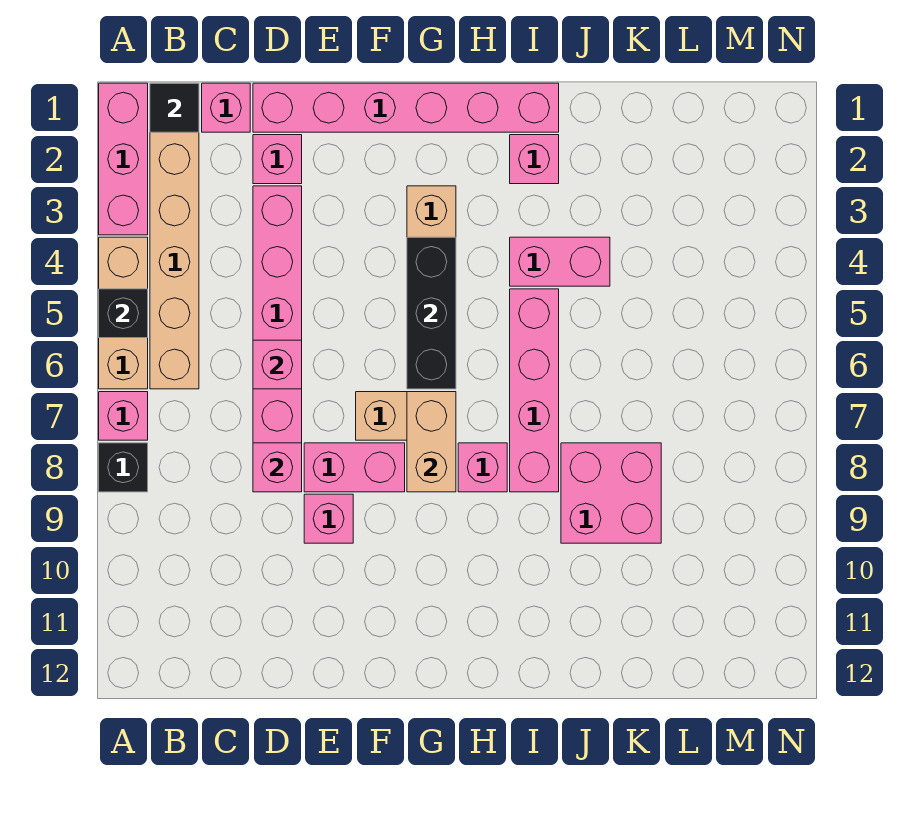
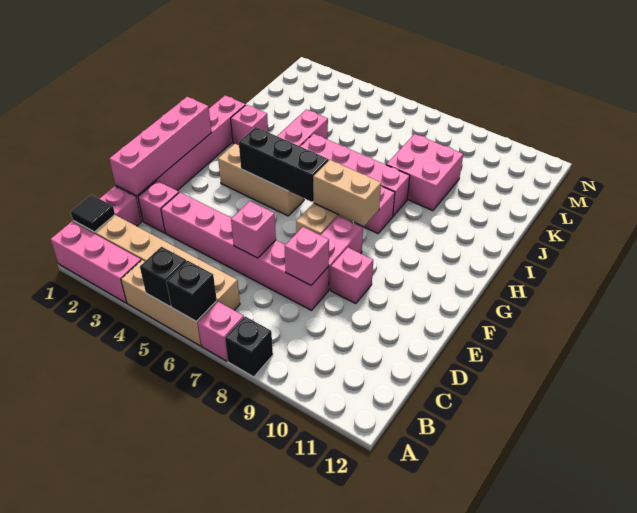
none -> black 1x1 brick [166,261,217,321]
none -> pink 1x4 brick [109,97,212,196]

